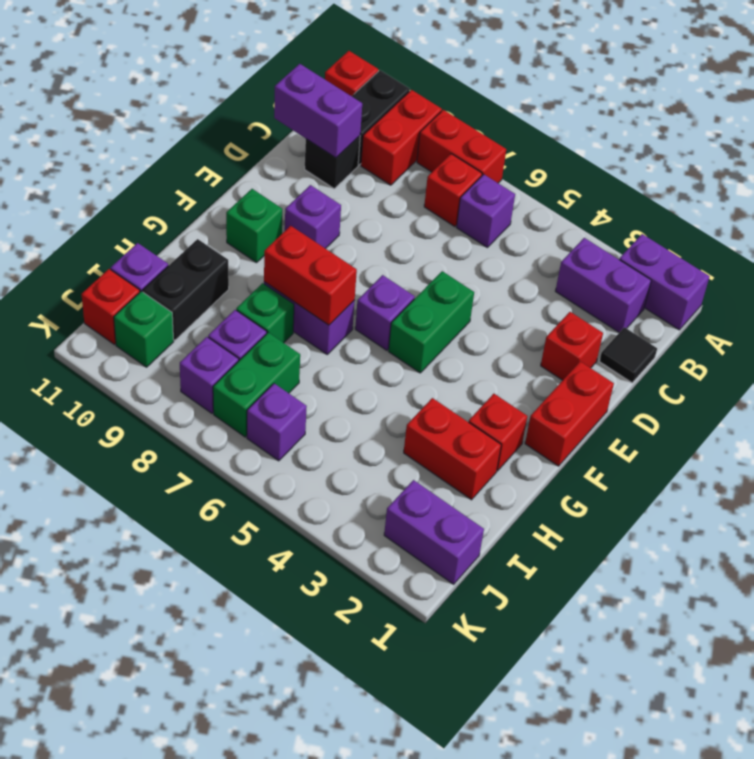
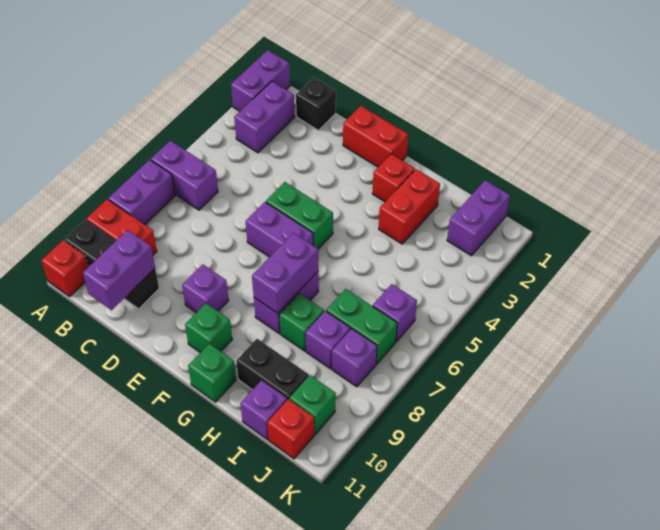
red 1x2 brick [417,110,506,183] -> purple 1x2 brick [108,160,175,225]
purple 1x1 brick [457,174,515,247] -> purple 1x2 brick [151,141,218,210]
red 1x1 brick [424,154,482,227] -> none
black 1x1 tile [599,327,657,383] -> black 1x1 brick [296,78,336,130]
red 1x1 brick [541,312,603,380] -> none
purple 1x1 brick [355,275,415,350] -> purple 1x2 brick [246,202,313,257]
red 1x2 brick [264,226,357,325] -> purple 1x2 brick [252,233,318,313]
none -> green 1x1 brick [188,343,236,402]

